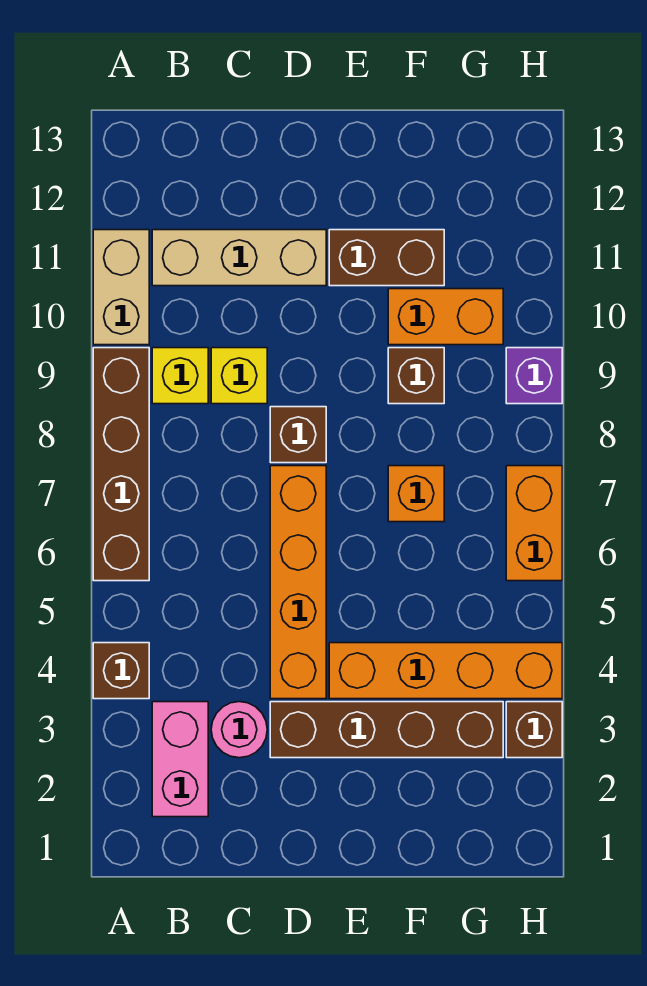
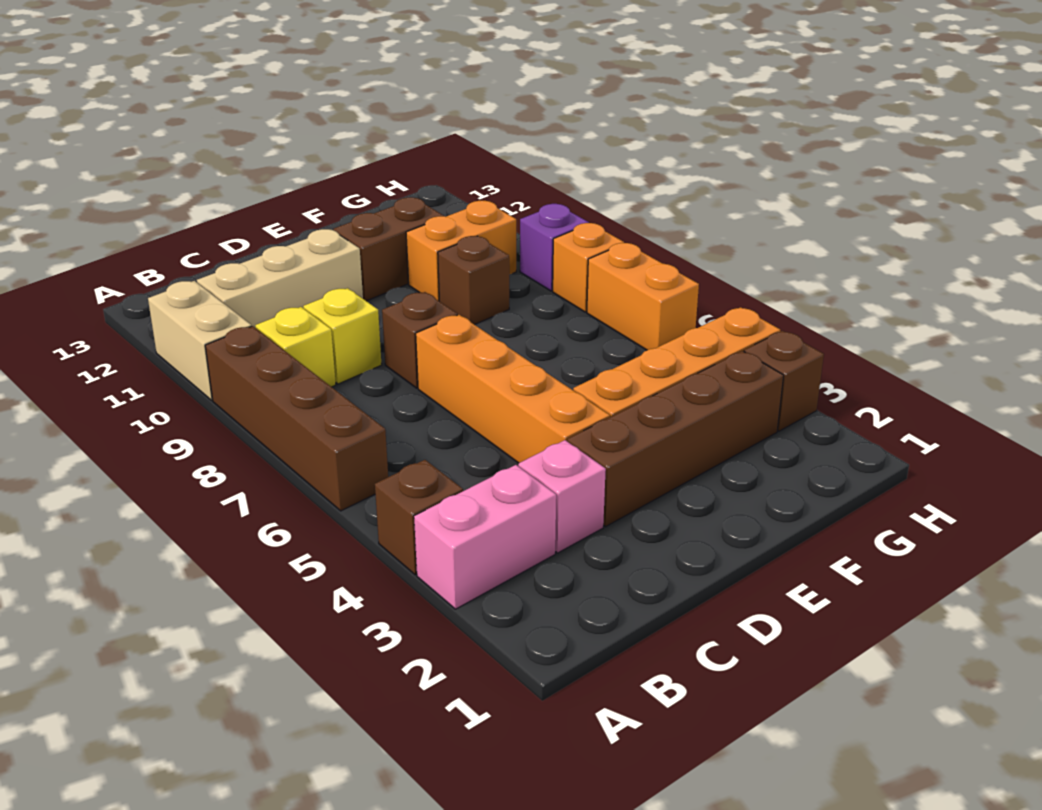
pink 1x2 brick [152,702,208,817] -> pink 1x2 brick turned to [414,465,556,609]
pink 1x1 round brick [211,702,267,758] -> pink 1x1 brick [518,440,606,553]
orange 1x1 brick [388,466,444,522] -> orange 1x1 brick moved to [553,223,624,312]

